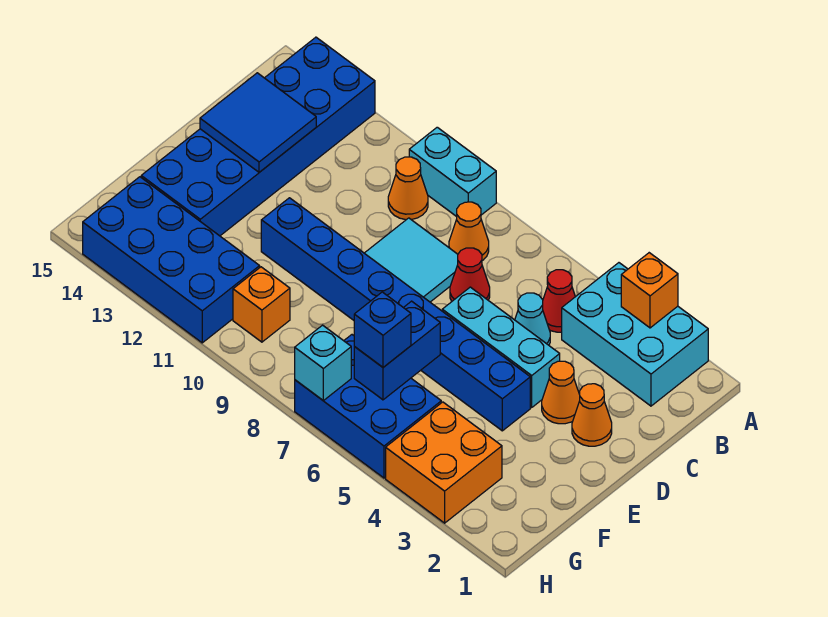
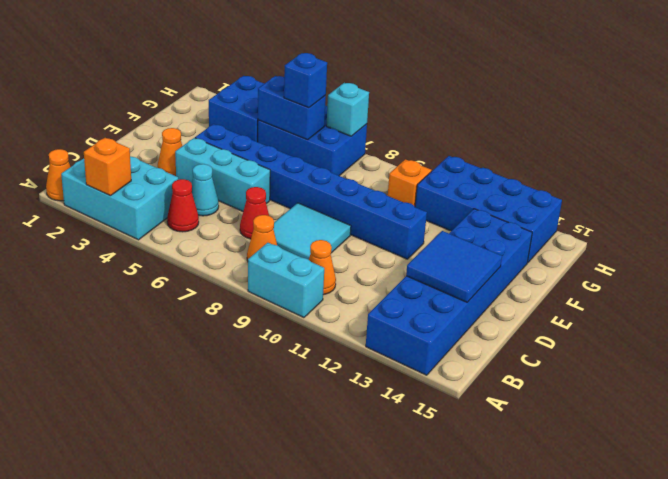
orange 1x1 cone [572,384,612,446] -> orange 1x1 cone moved to [46,149,70,201]
blue 1x2 brick [354,301,440,400] -> blue 1x2 brick turned to [258,76,326,140]
orange 2x2 brick [386,402,502,523] -> blue 2x2 brick [209,76,264,142]

